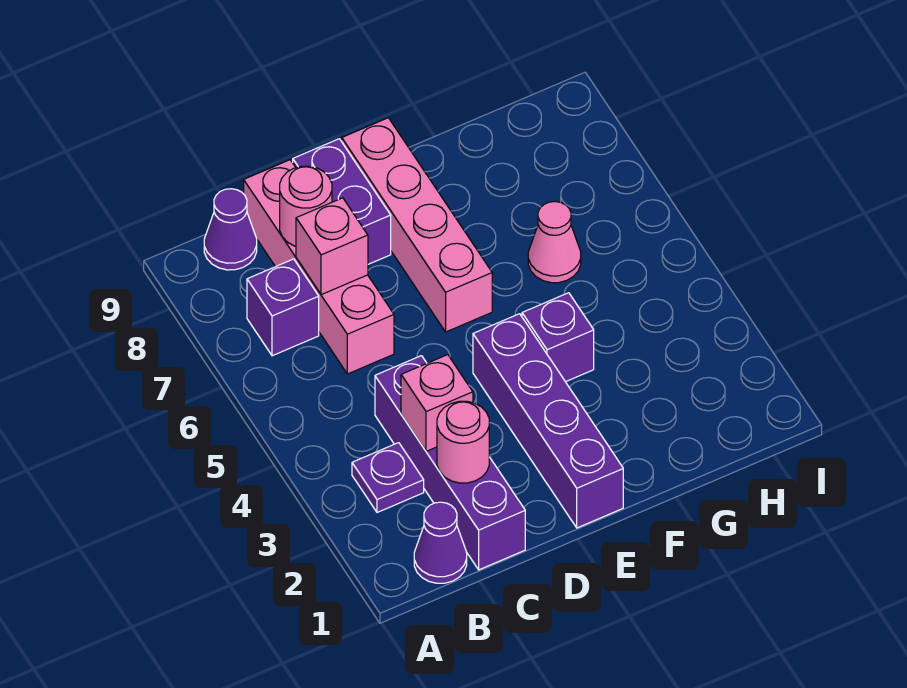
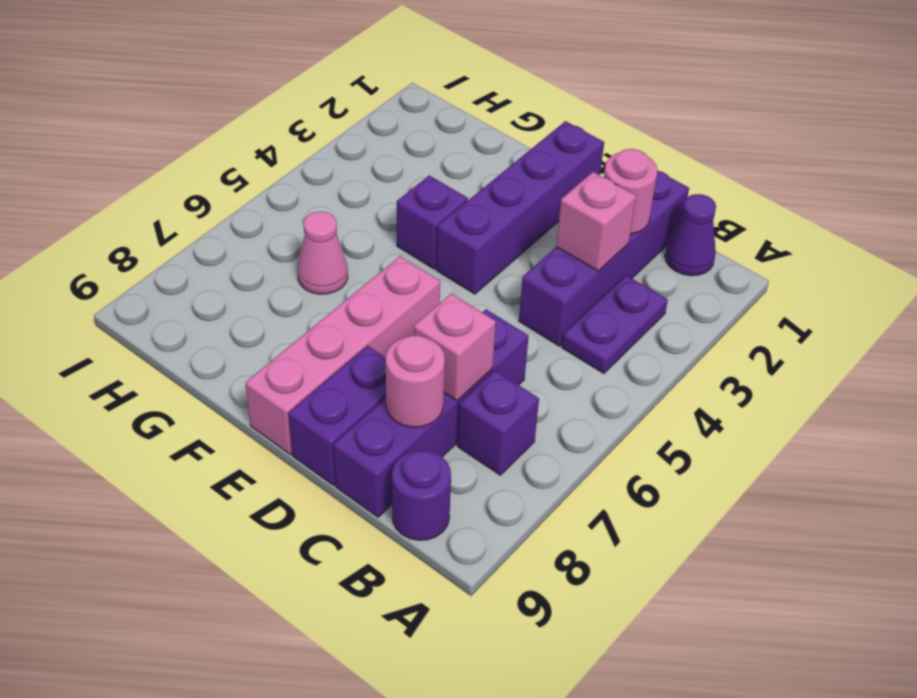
purple 1x1 plate [352,443,424,512] -> purple 1x2 plate [562,275,668,374]
purple 1x1 cone [204,189,257,270] -> purple 1x1 round brick [392,450,451,540]
pink 1x4 brick [244,160,394,374] -> purple 1x4 brick [333,309,529,517]

